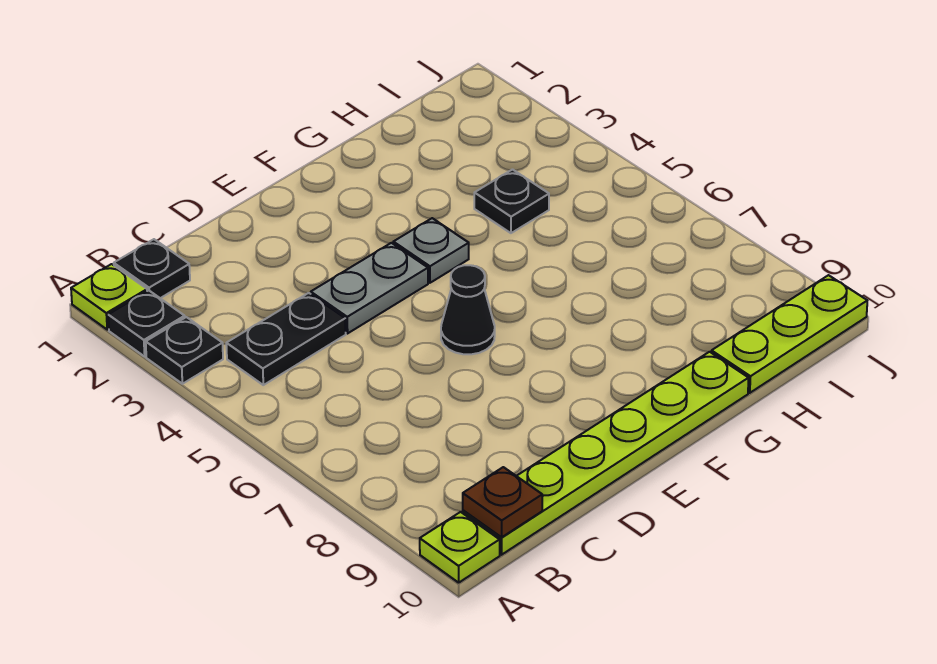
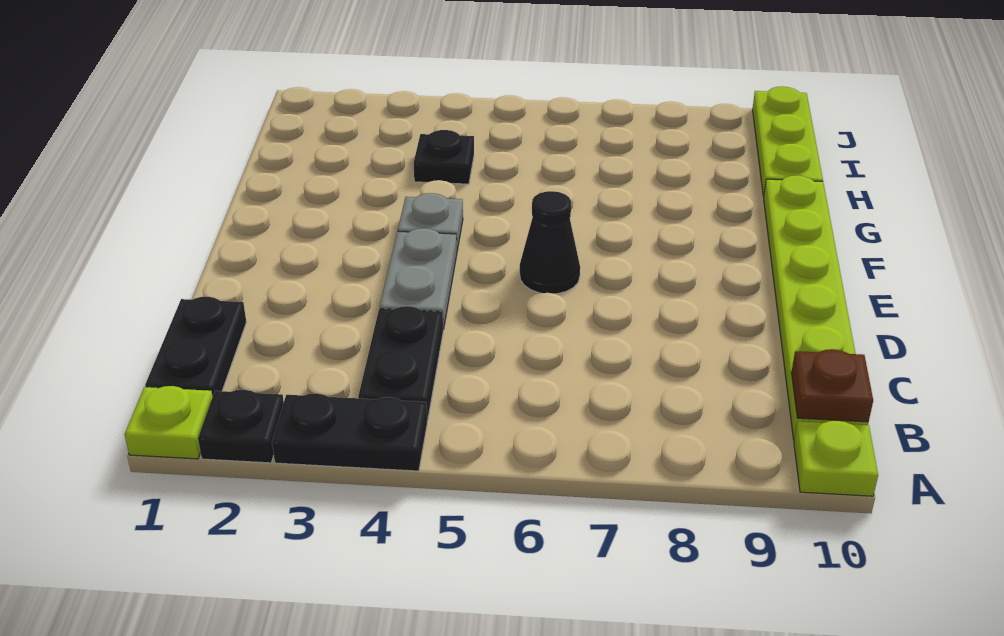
black 1x1 plate [146,317,223,384] -> black 1x2 plate [272,393,427,471]
black 1x1 plate [114,239,190,298] -> black 1x2 plate [145,297,246,397]

